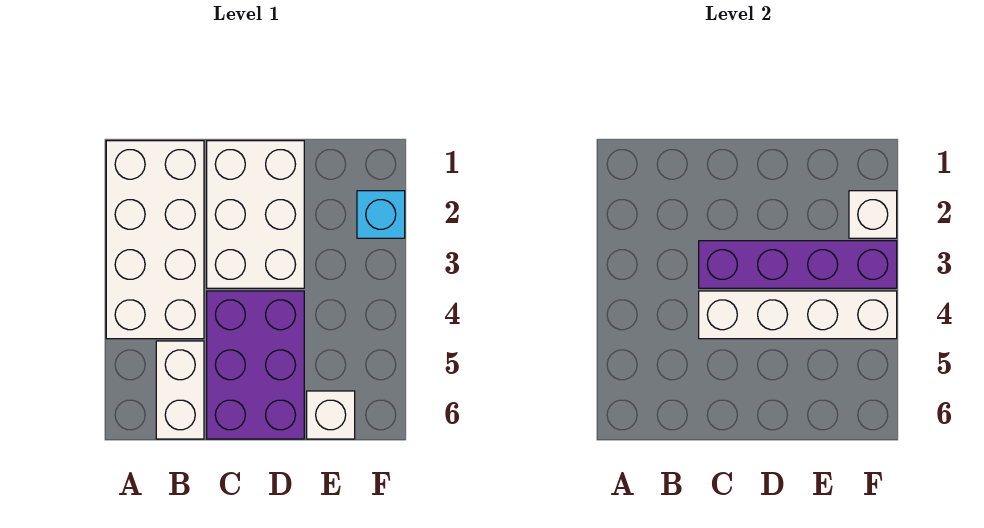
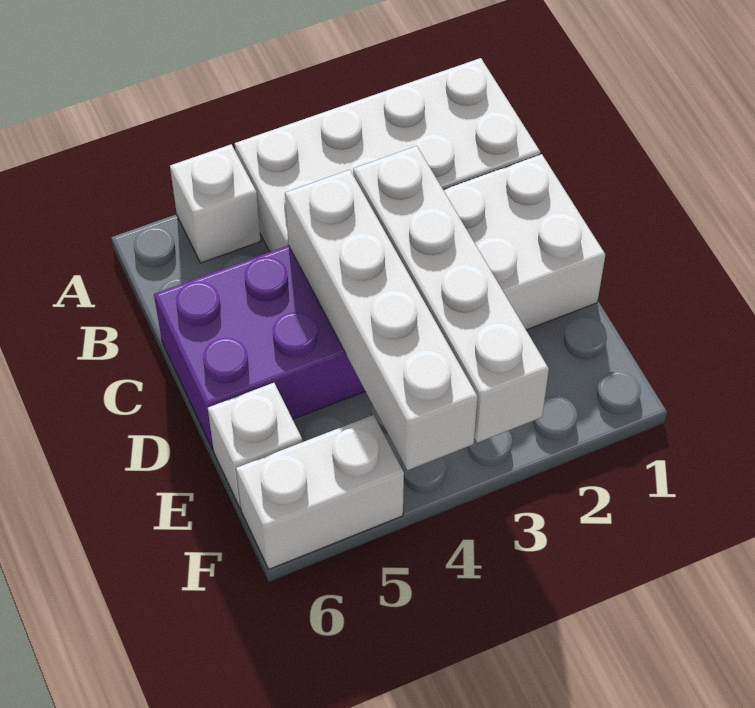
white 1x2 brick [156,341,204,439] -> white 1x2 brick moved to [236,415,404,569]
purple 1x4 brick [699,241,897,288] -> white 1x4 brick [353,146,549,443]
cyan 1x1 brick [357,191,405,238] -> none
white 1x1 brick [849,191,897,238] -> white 1x1 brick moved to [170,144,261,263]

